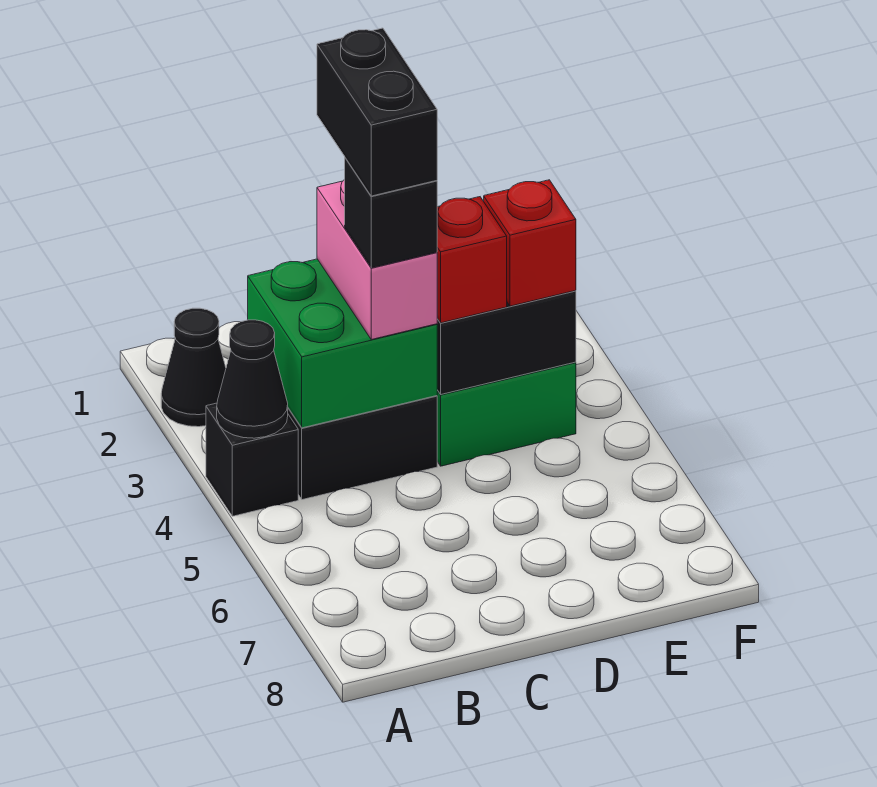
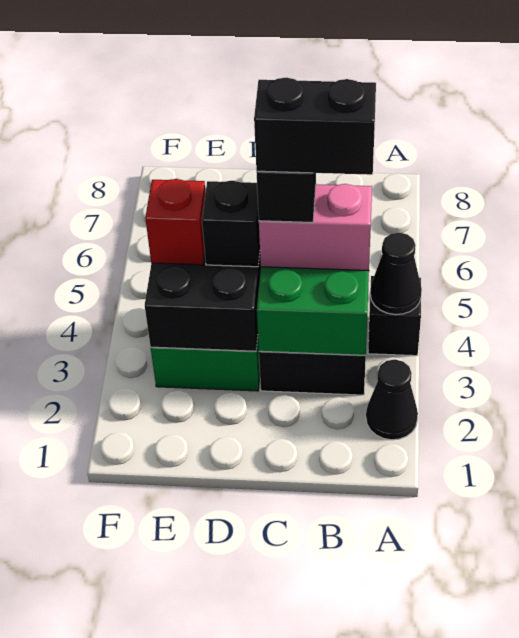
pink 1x2 brick [317,179,437,339] -> pink 1x2 brick turned to [259,184,372,271]
black 1x2 brick [317,28,437,196] -> black 1x2 brick turned to [254,78,376,175]
red 1x1 brick [437,197,507,323] -> black 1x1 brick [202,181,260,267]

